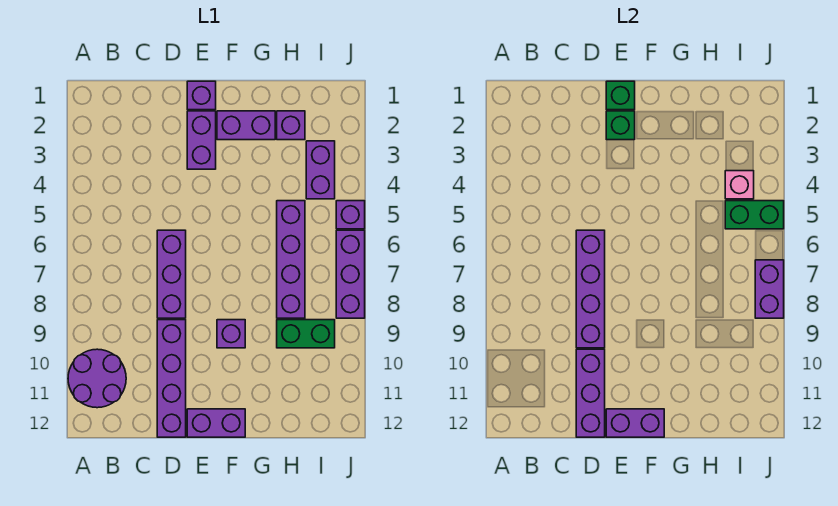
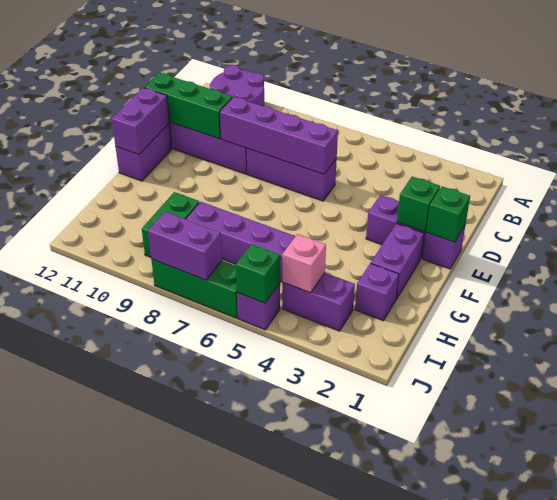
purple 1x3 brick [576,349,605,437] -> green 1x3 brick [144,73,232,139]
purple 1x1 brick [217,320,245,348] -> none
green 1x2 brick [725,201,784,229] -> green 1x1 brick [236,244,280,303]
purple 1x3 brick [336,230,365,318] -> green 1x3 brick [151,259,238,318]

